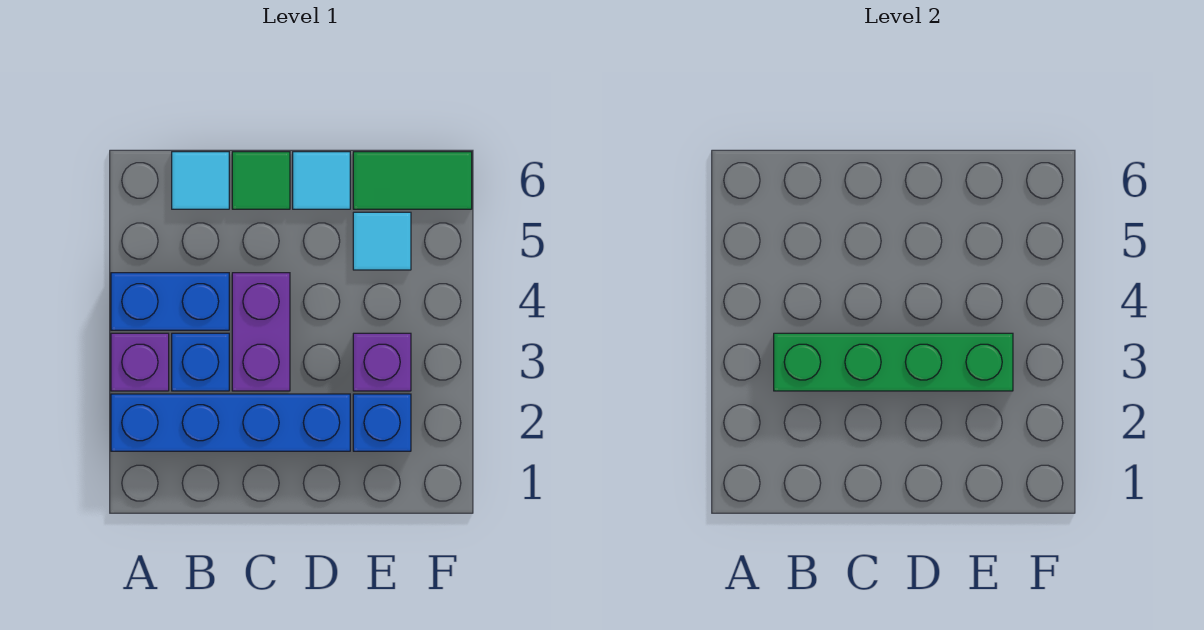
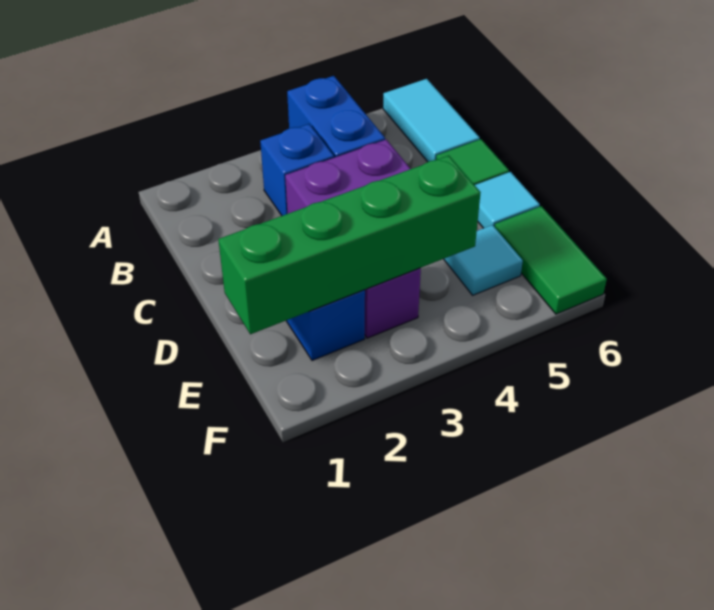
blue 1x4 brick [111,394,350,451] -> none
purple 1x1 brick [111,333,169,391] -> none
green 1x4 brick [774,333,1013,391] -> green 1x4 brick turned to [218,156,481,334]
cyan 1x1 tile [172,152,229,209] -> cyan 1x2 tile [383,79,480,162]

